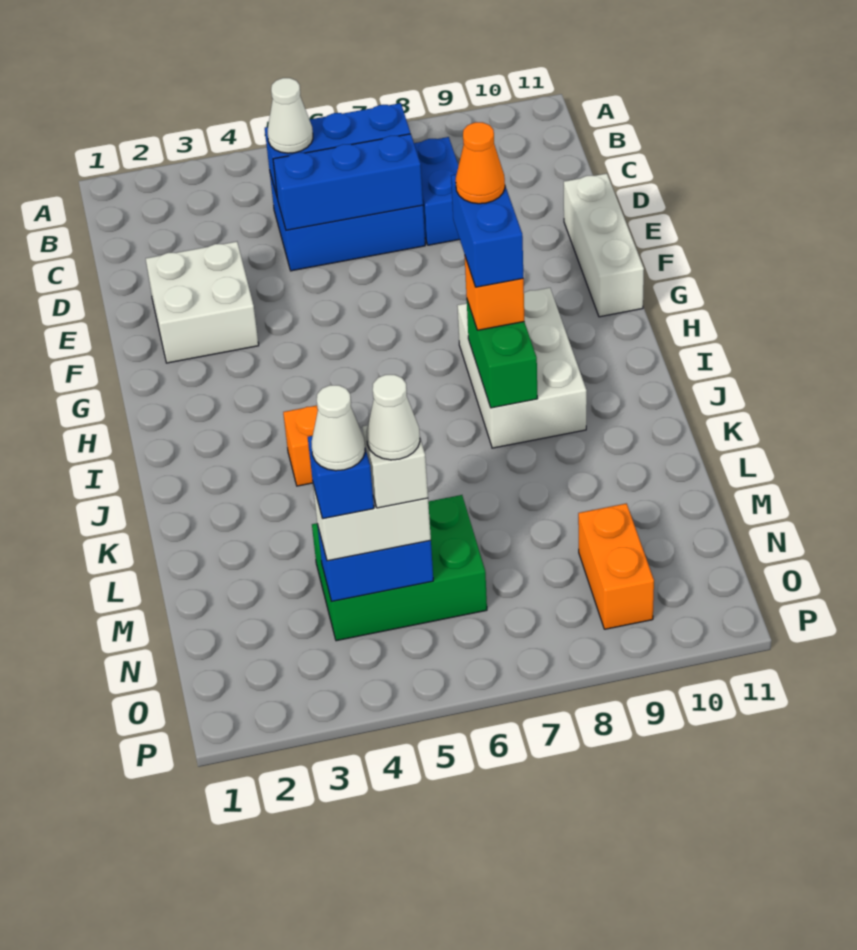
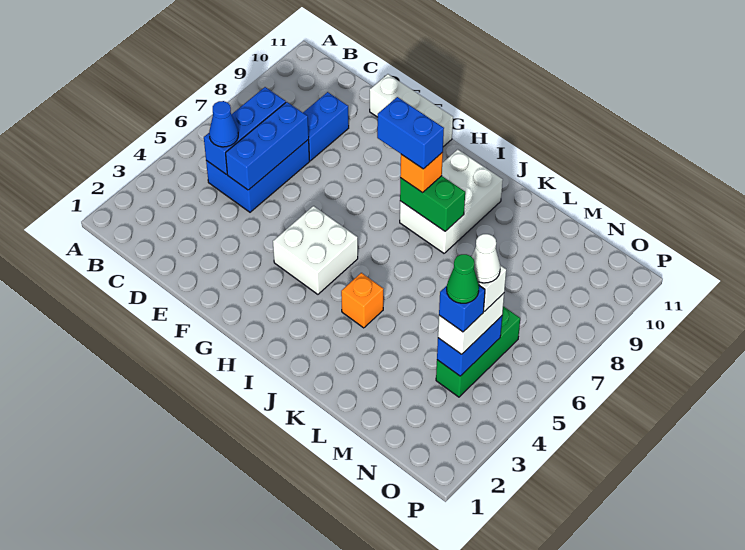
white 1x1 cone [268,78,313,153] -> blue 1x1 cone [209,101,238,147]
blue 1x2 brick [414,137,460,245] -> blue 1x2 brick turned to [303,92,349,161]
white 2x2 brick [146,242,259,363] -> white 2x2 brick moved to [273,206,358,294]
white 2x3 brick [457,288,587,448] -> white 2x3 brick turned to [400,149,503,253]
orange 1x1 cone [456,122,505,204] -> none
green 2x3 brick [312,495,487,641] -> green 1x3 brick [436,306,520,397]
white 1x1 cone [311,385,365,471] -> green 1x1 cone [447,254,479,303]
orange 1x2 brick [578,503,654,629] -> none

